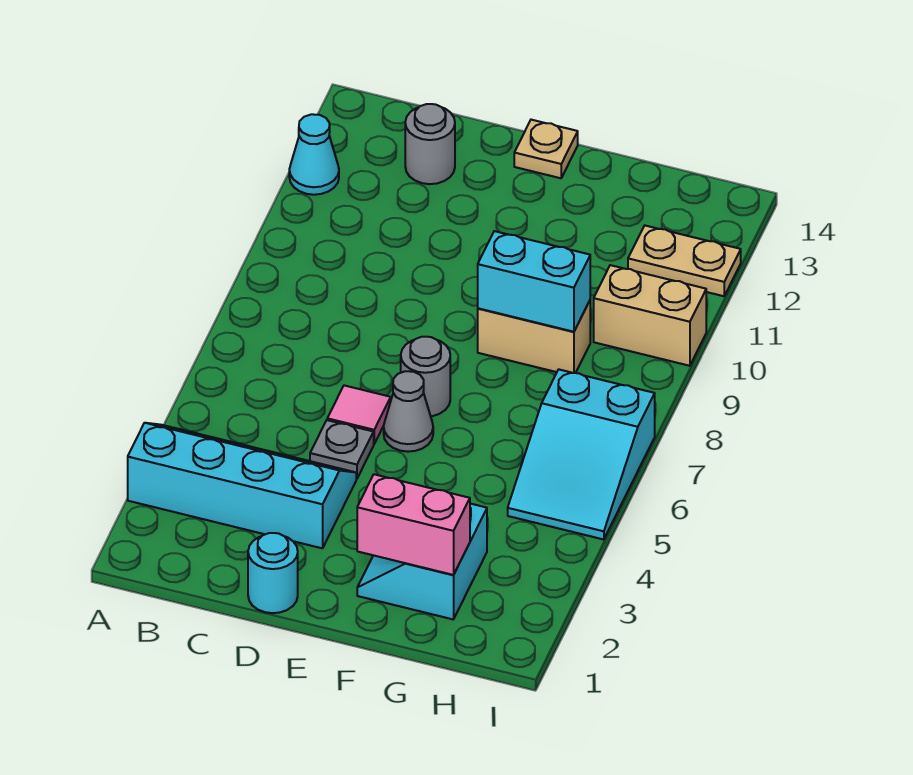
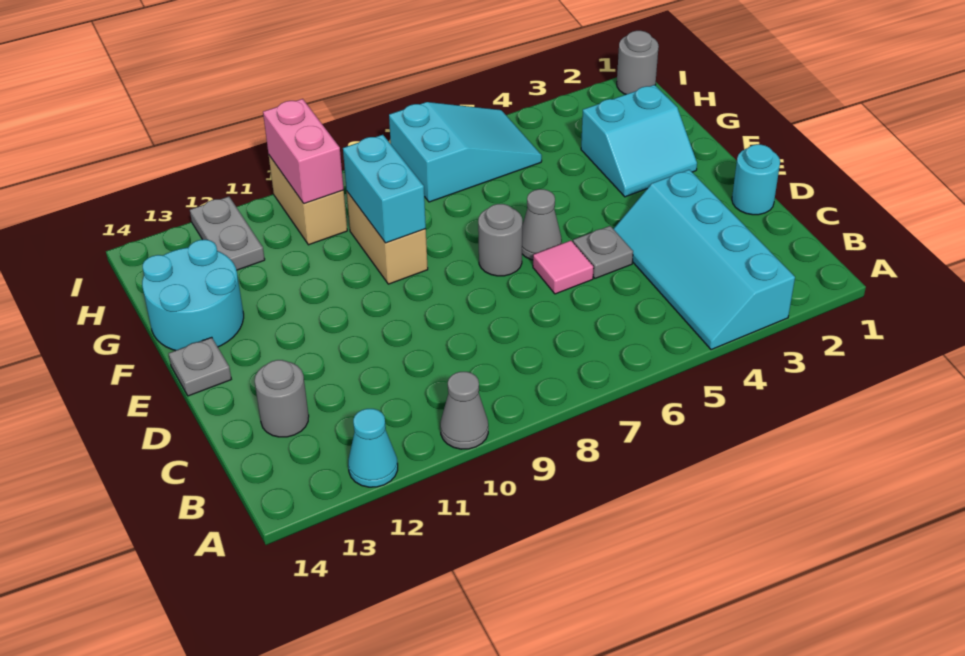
none -> grey 1x1 cone [440,372,488,449]
tan 1x1 plate [514,120,578,178] -> grey 1x1 plate [169,337,231,396]
pink 1x2 brick [357,474,470,575] -> pink 1x2 brick moved to [263,99,344,204]
none -> cyan 2x2 round brick [142,240,244,351]
tan 1x2 plate [628,226,741,296] -> grey 1x2 plate [190,196,265,270]
none -> grey 1x1 round brick [617,31,659,94]

